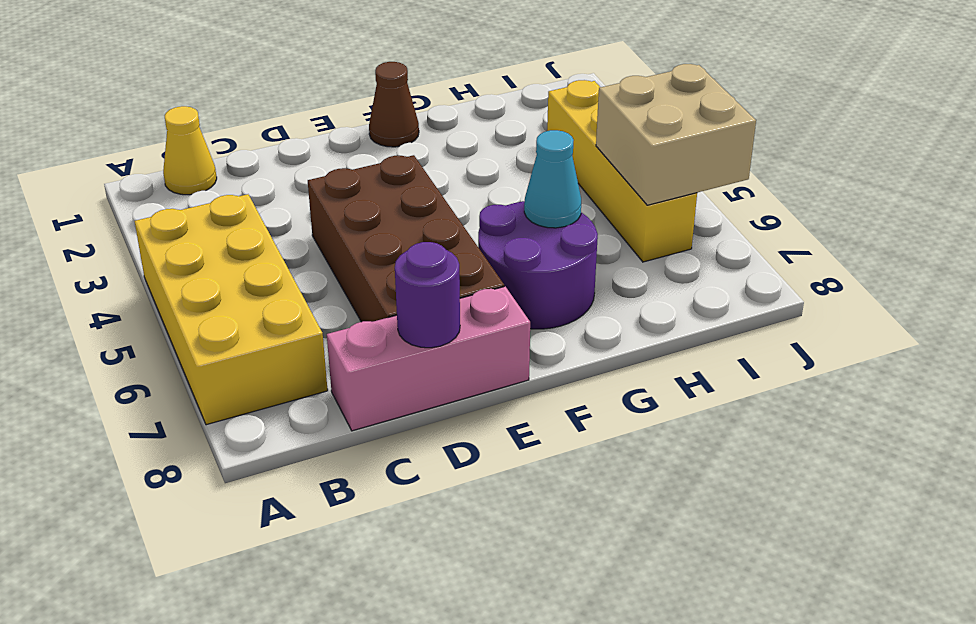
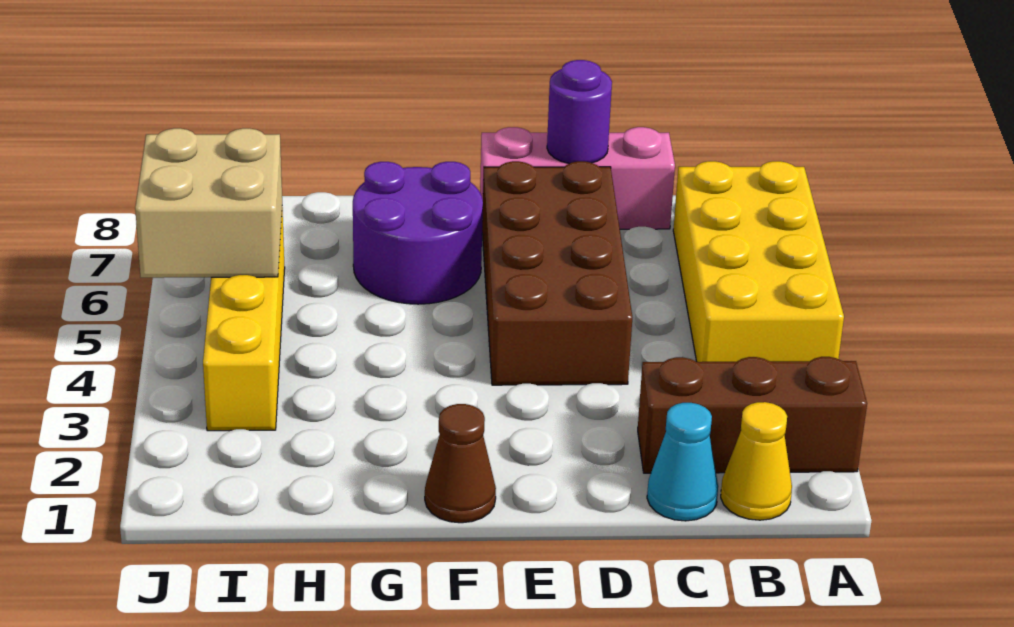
none -> brown 1x3 brick [638,357,867,473]
cyan 1x1 cone [524,130,581,228] -> cyan 1x1 cone moved to [647,403,718,521]

